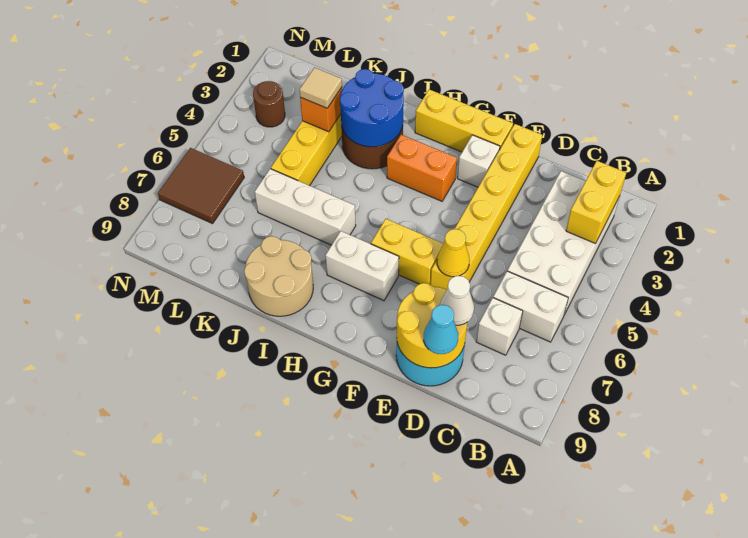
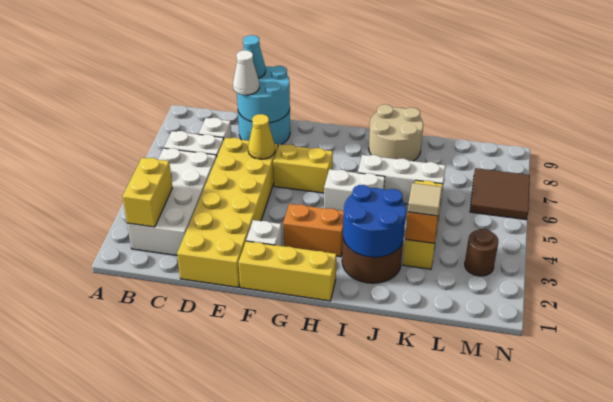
yellow 2x2 round brick [397,283,467,368] -> cyan 2x2 round brick [237,66,290,123]
yellow 1x6 brick [430,124,542,290] -> yellow 2x6 brick [177,138,278,287]
white 1x2 brick [326,231,399,301] -> white 1x2 brick moved to [324,169,385,211]

